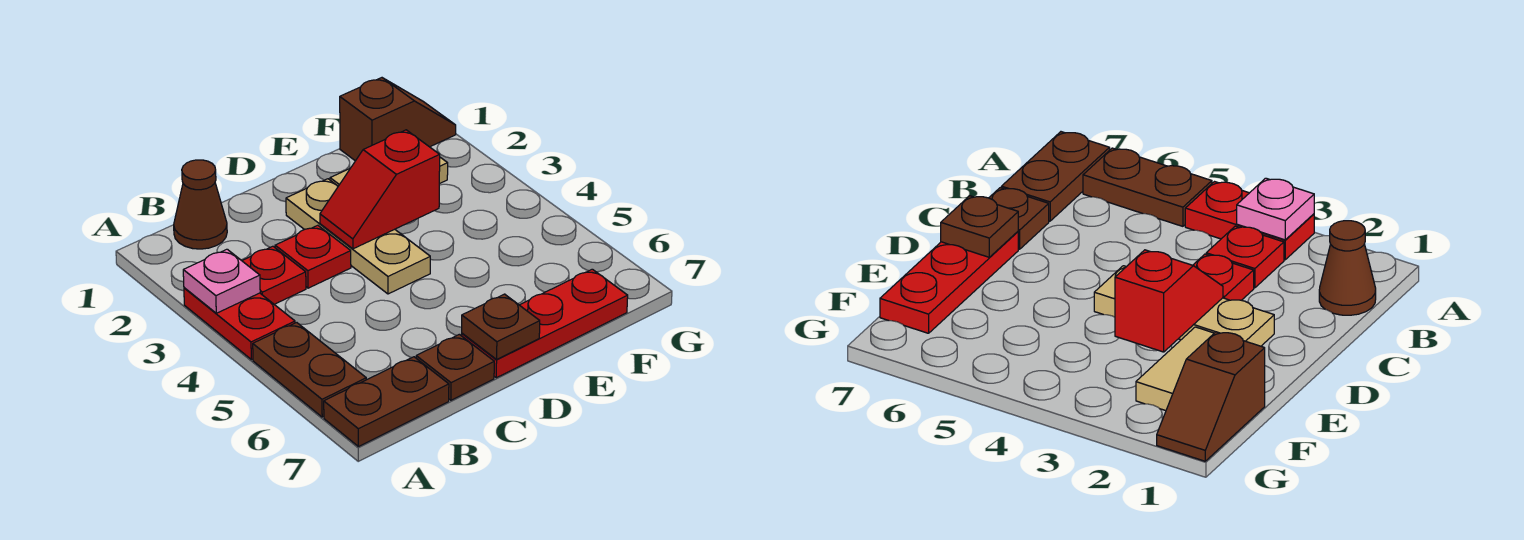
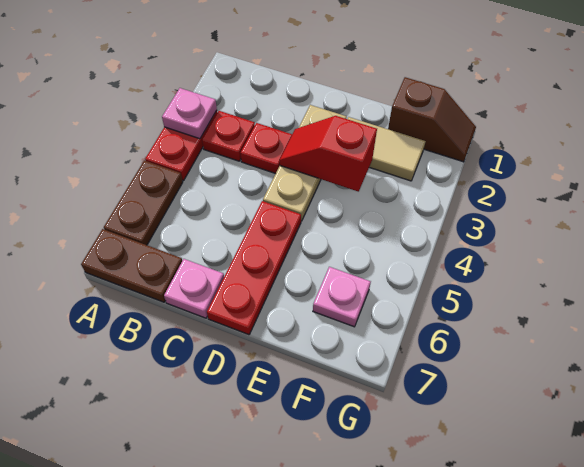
brown 1x1 cone [174,160,227,249] -> none
brown 1x1 plate [416,334,494,400] -> pink 1x1 plate [164,259,224,318]
red 1x3 plate [462,269,628,378] -> red 1x3 plate turned to [207,201,301,335]
brown 1x1 plate [462,294,540,359] -> none
none -> pink 1x1 plate [313,267,371,327]

